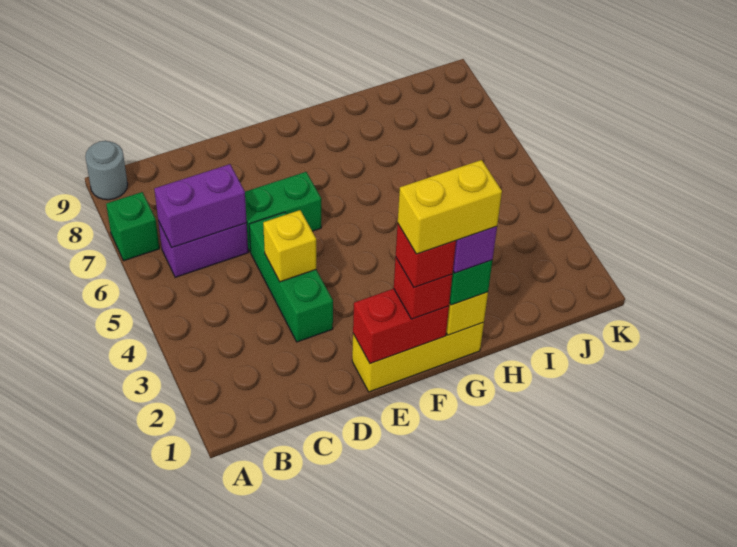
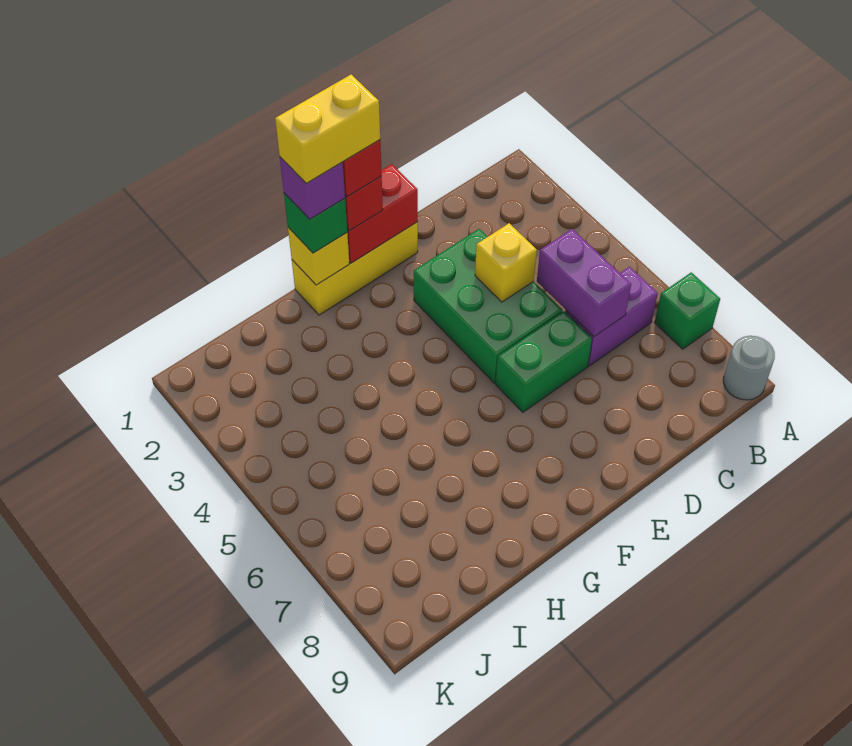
purple 1x2 brick [154,164,247,247] -> purple 1x2 brick turned to [537,229,631,337]
green 1x3 brick [249,212,333,342] -> green 2x3 brick [414,229,563,383]

